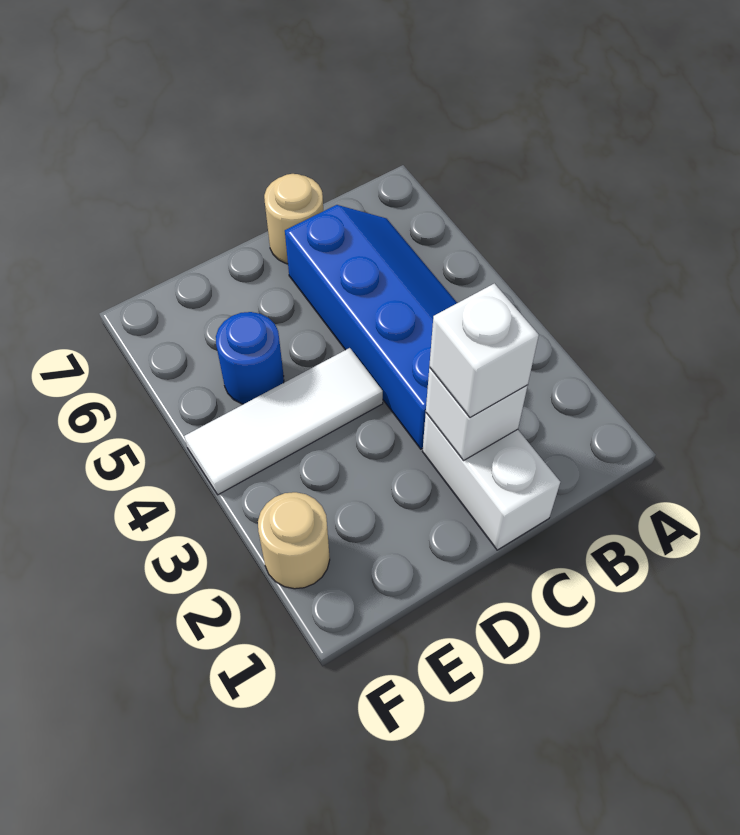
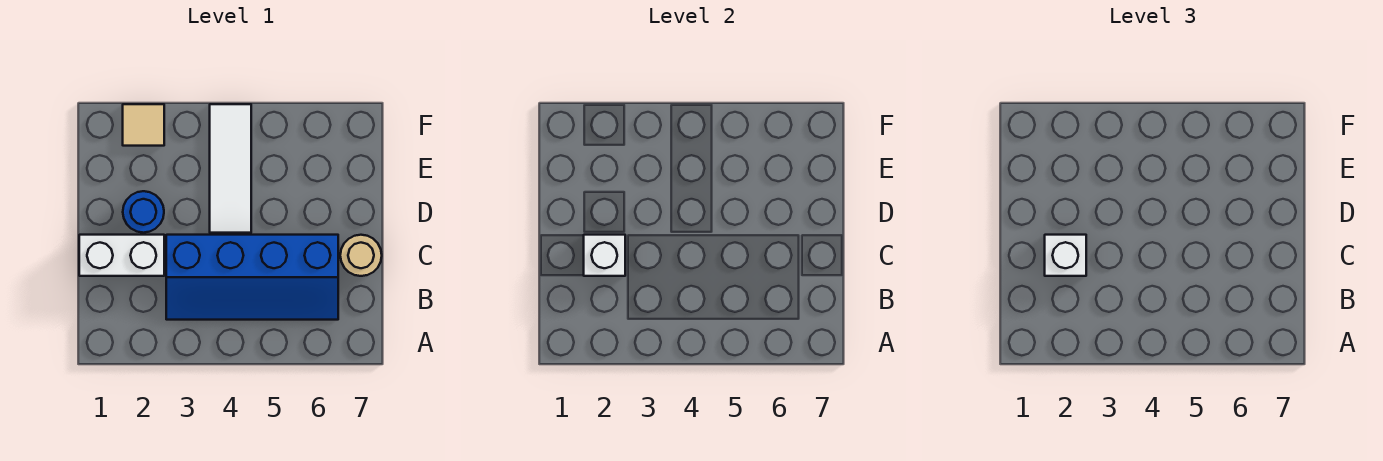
blue 1x1 round brick [216,312,284,404] -> blue 1x1 round brick moved to [123,191,164,233]
tan 1x1 round brick [258,492,330,589] -> tan 1x1 tile [123,104,164,146]

